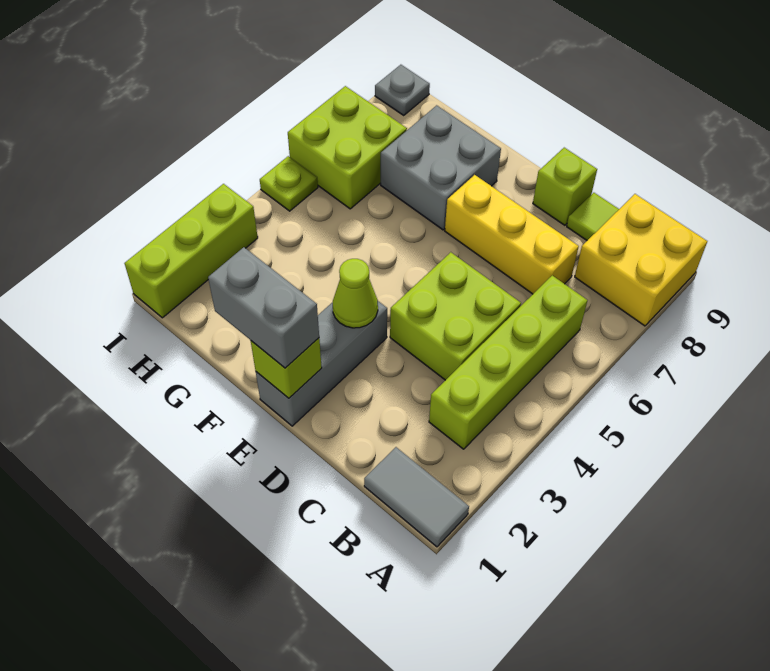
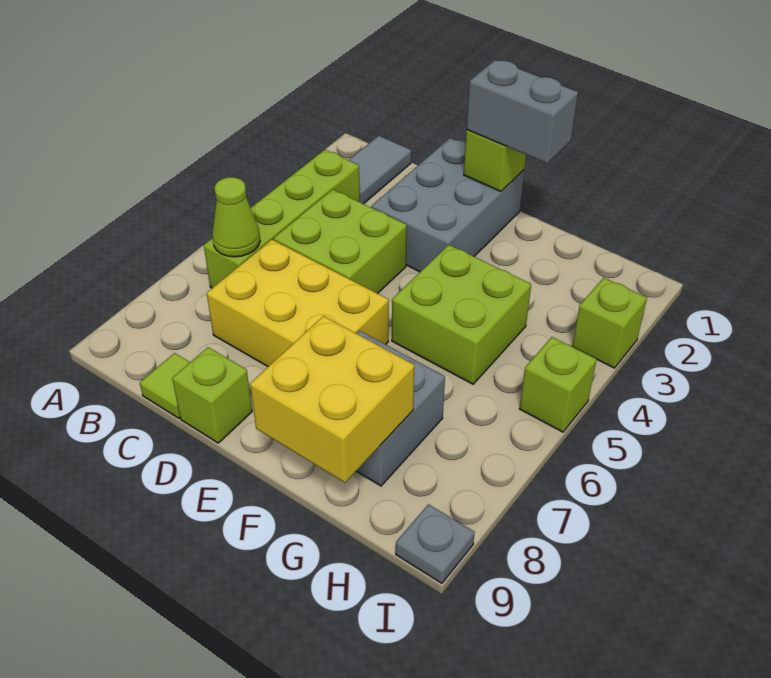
grey 1x2 tile [364,447,469,547] -> grey 1x2 tile turned to [349,136,411,204]
yellow 2x2 brick [575,194,707,326] -> yellow 2x2 brick moved to [250,316,414,483]
yellow 1x3 brick [445,175,579,294] -> yellow 2x3 brick [207,239,389,366]
grey 1x3 brick [256,301,387,426] -> grey 2x3 brick [371,138,524,272]
lime 1x1 cone [333,259,378,328] -> lime 1x1 cone moved to [212,177,260,257]
lime 2x2 brick [288,86,407,209] -> lime 2x2 brick moved to [392,245,531,384]
lime 1x3 brick [125,184,258,318] -> lime 1x1 brick [572,278,647,368]
lime 1x1 plate [260,156,318,211] -> lime 1x1 brick [520,337,597,432]

